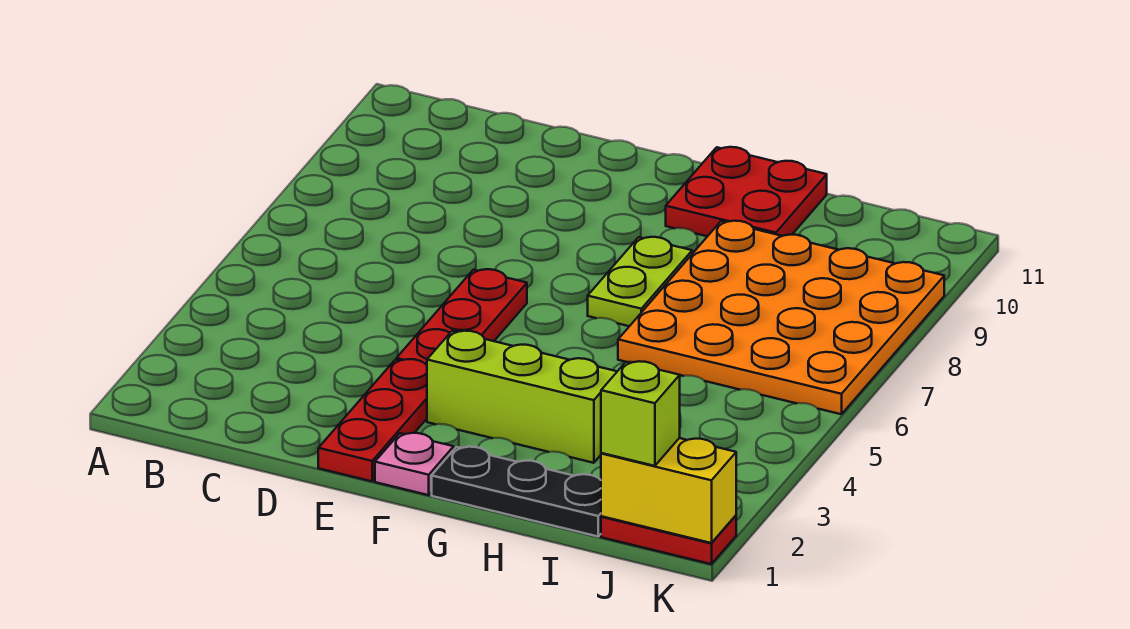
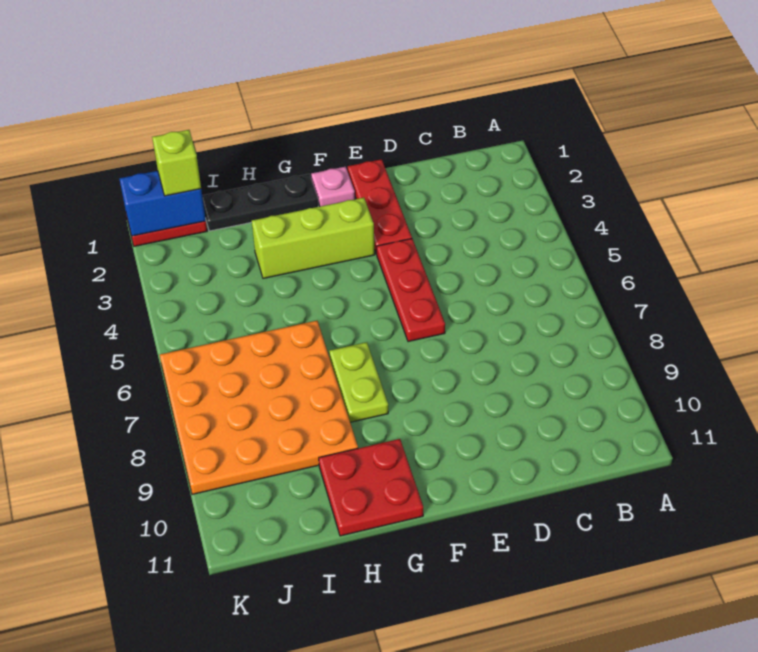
yellow 1x2 brick [601,438,736,543] -> blue 1x2 brick [120,171,206,236]

